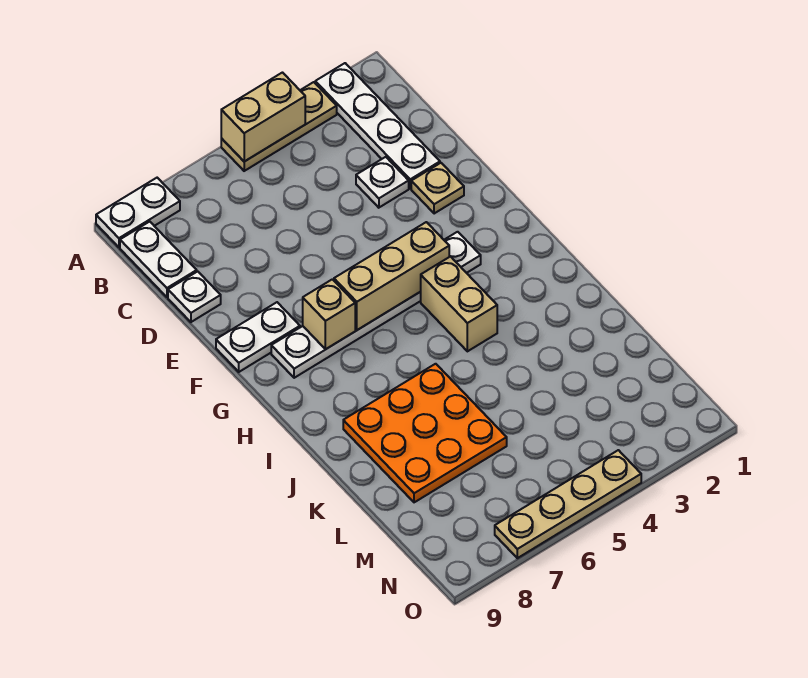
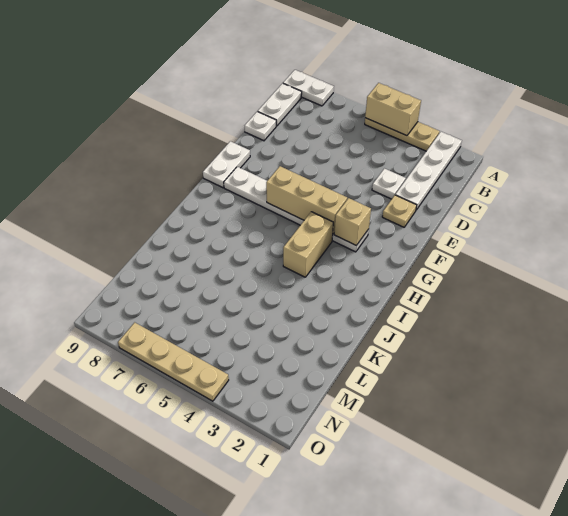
white 1x2 plate [216,302,300,372] -> white 1x2 plate turned to [203,141,250,188]
tan 1x1 brick [303,279,355,349] -> tan 1x1 brick moved to [334,198,371,245]
orange 3x3 plate [343,364,507,502] -> none

